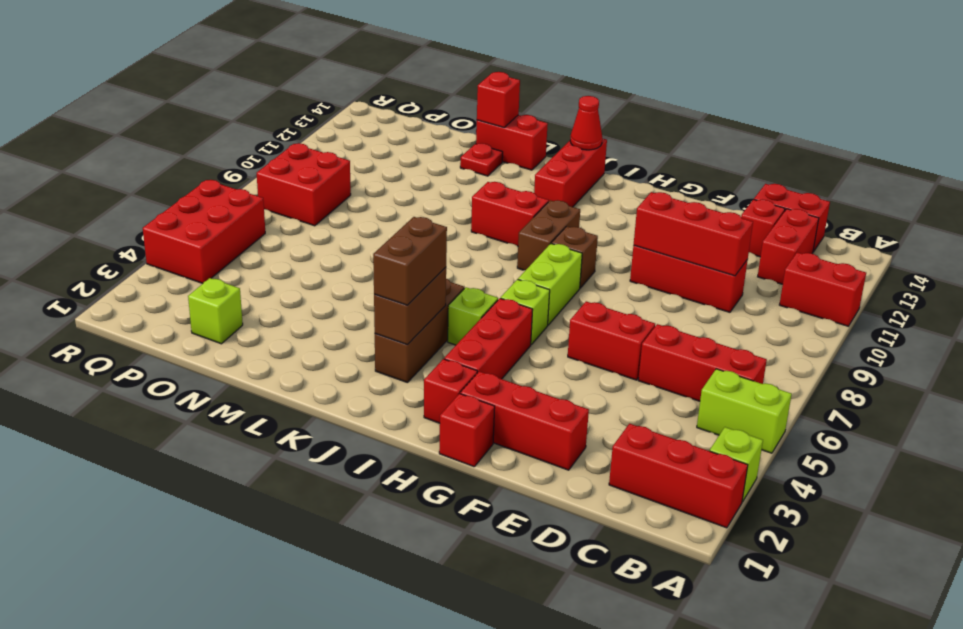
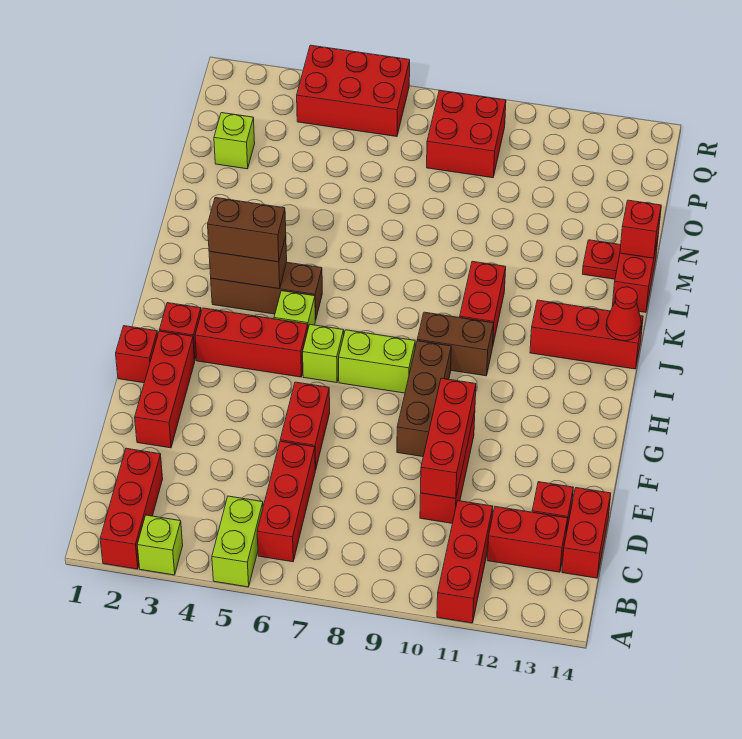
red 1x2 brick [779,252,866,326] -> red 1x3 brick [437,501,493,623]
brown 1x1 brick [551,226,598,288] -> brown 1x3 brick [397,341,451,457]

